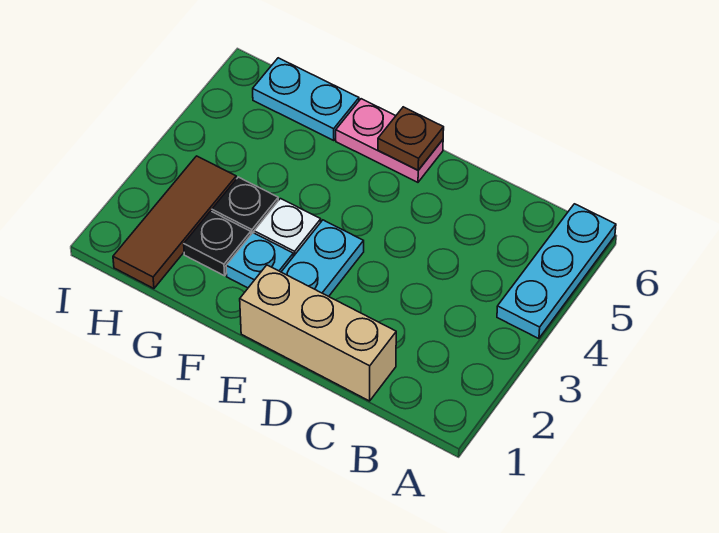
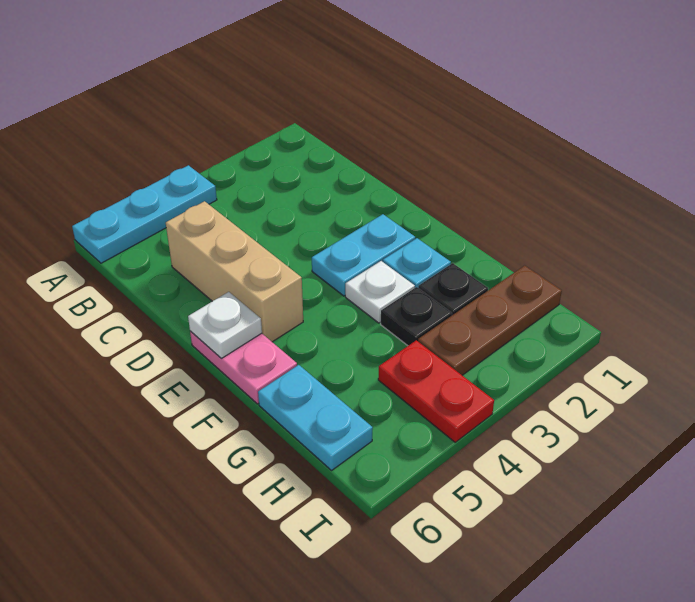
tan 1x3 brick [240,265,396,401] -> tan 1x3 brick moved to [166,201,303,342]
brown 1x1 plate [378,107,444,170] -> white 1x1 plate [188,292,262,358]
brown 1x3 tile [113,156,236,289] -> brown 1x3 plate [418,265,562,375]
none -> red 1x2 plate [378,340,494,442]

